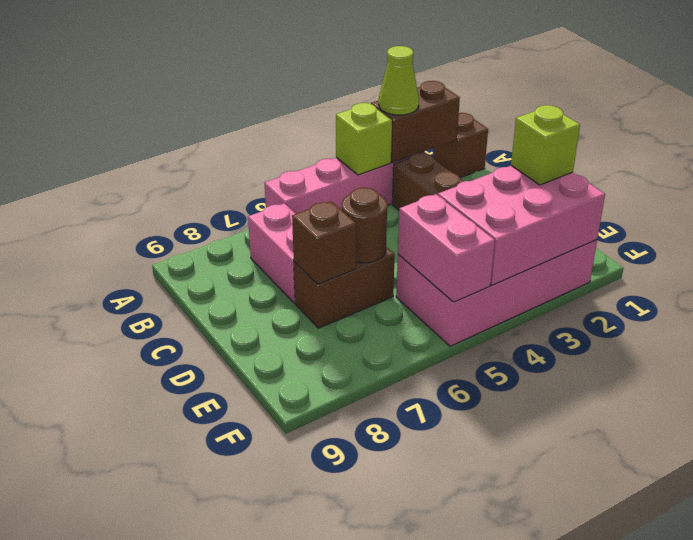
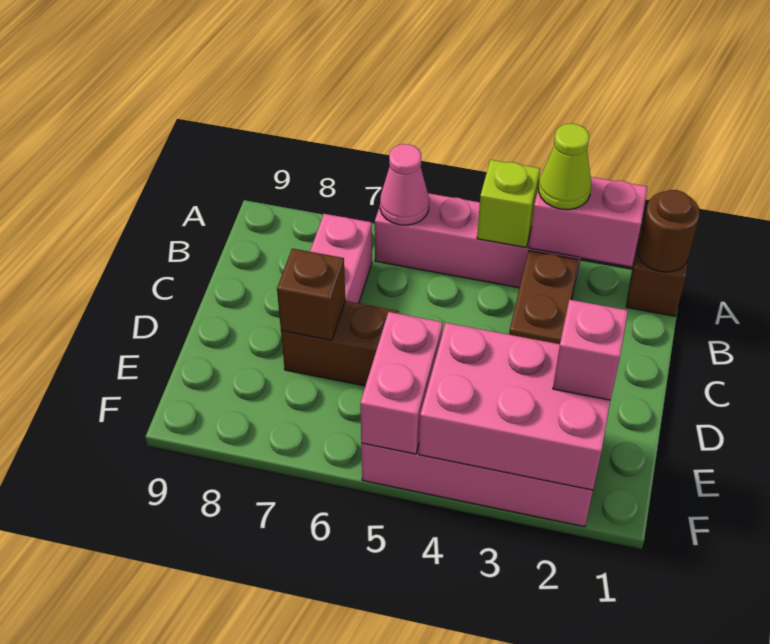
brown 1x2 brick [371,81,460,163] -> pink 1x2 brick [529,169,648,267]
none -> pink 1x1 cone [380,144,429,225]
brown 1x1 round brick [342,188,387,263] -> brown 1x1 round brick moved to [638,190,700,272]
lime 1x1 brick [511,105,580,185] -> pink 1x1 brick [553,300,628,400]

